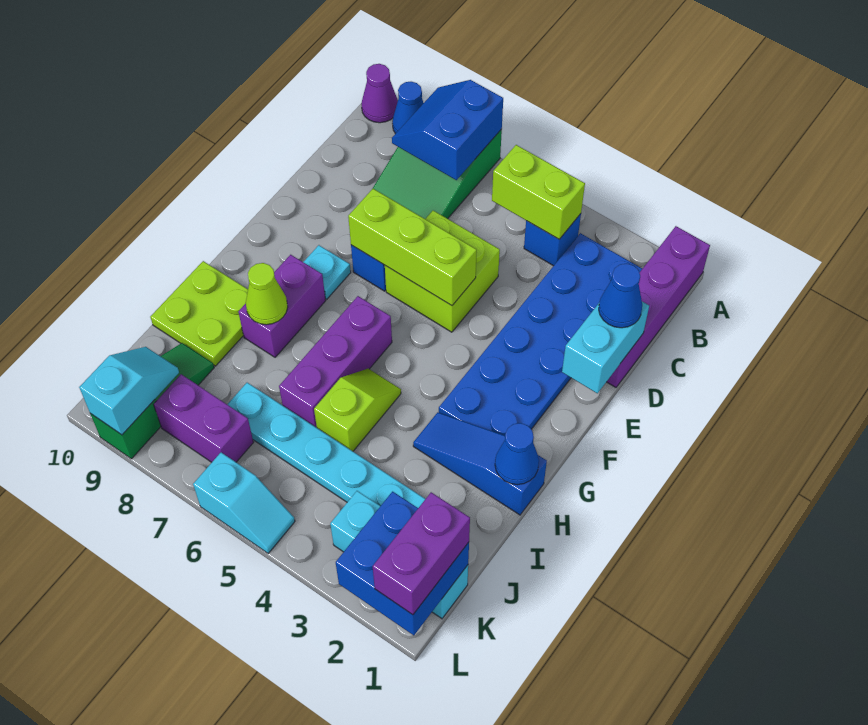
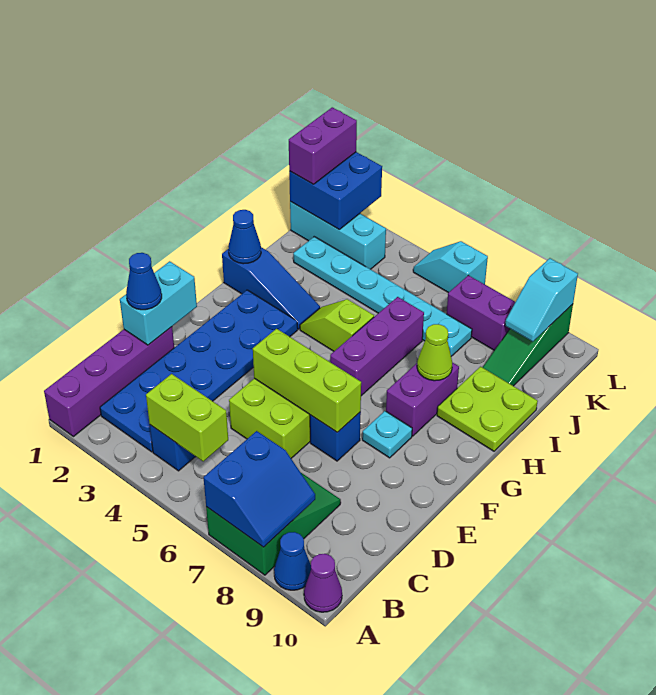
lime 1x2 slope [314,369,401,451] -> lime 1x2 slope turned to [300,299,374,351]

